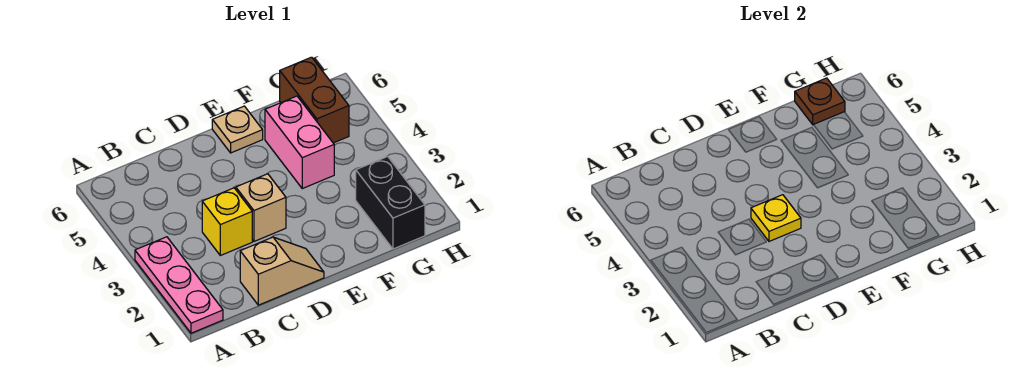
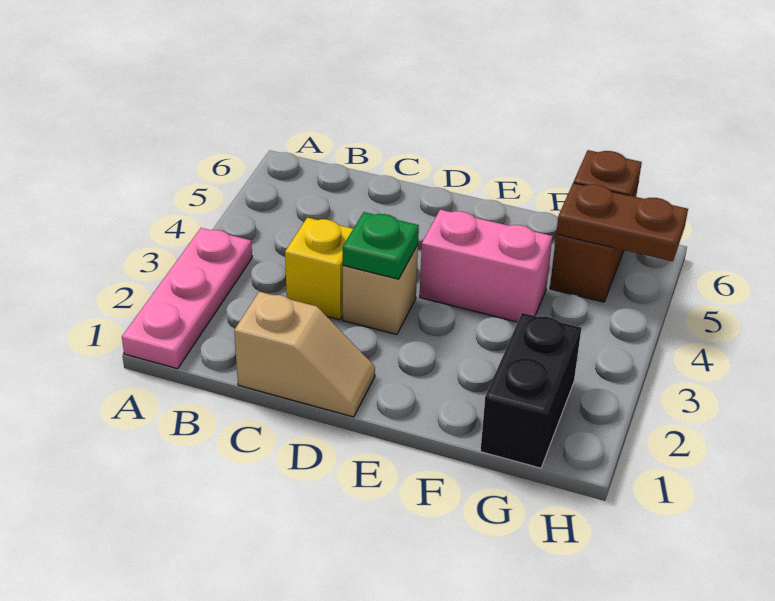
yellow 1x1 plate [751,195,801,241] -> green 1x1 plate [343,212,419,279]
tan 1x1 plate [212,106,263,153] -> none
pink 1x2 brick [265,96,334,189] -> pink 1x2 brick turned to [420,210,552,322]
none -> brown 1x2 plate [556,183,688,261]

